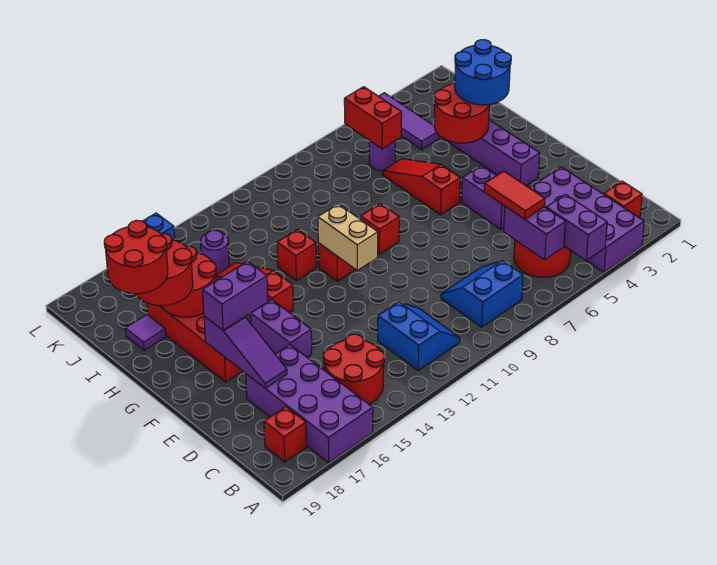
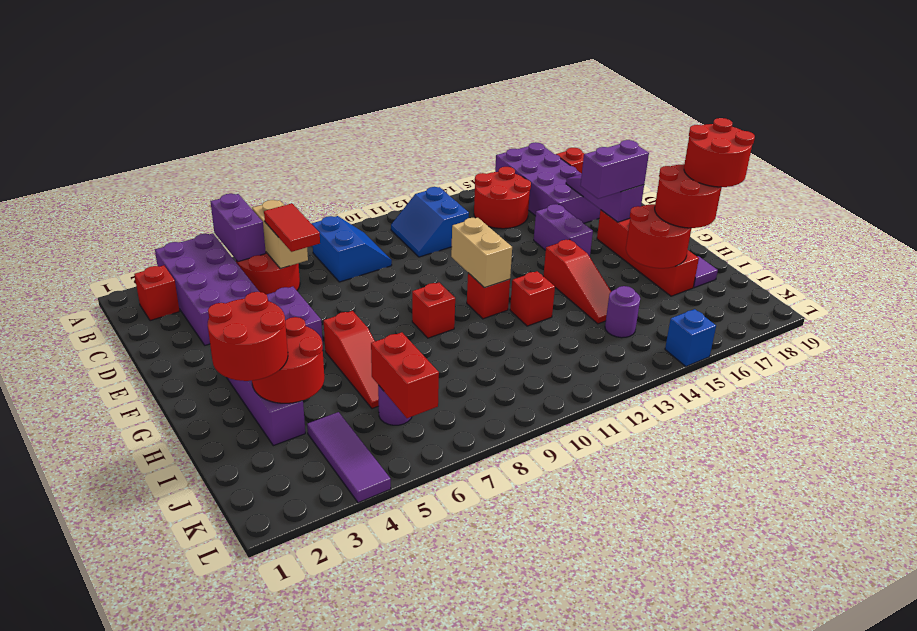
purple 1x2 brick [504,206,566,260] -> tan 1x2 brick [252,200,308,269]
blue 2x2 slope [441,261,523,327] -> blue 2x2 slope turned to [312,216,392,282]
blue 2x2 round brick [455,40,511,105] -> red 2x2 round brick [208,292,288,381]

